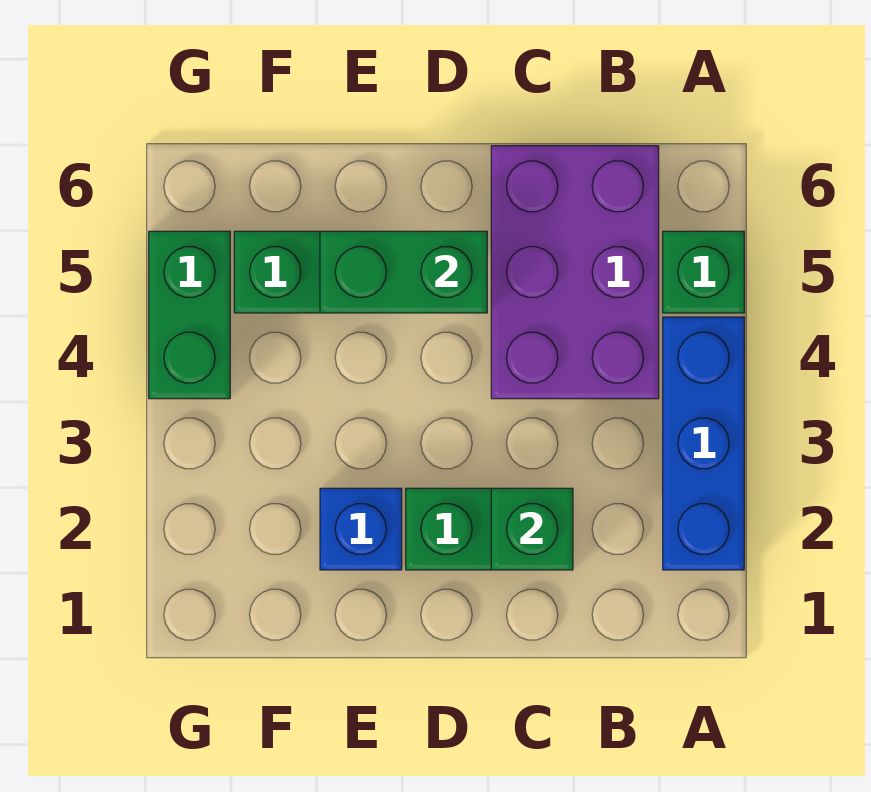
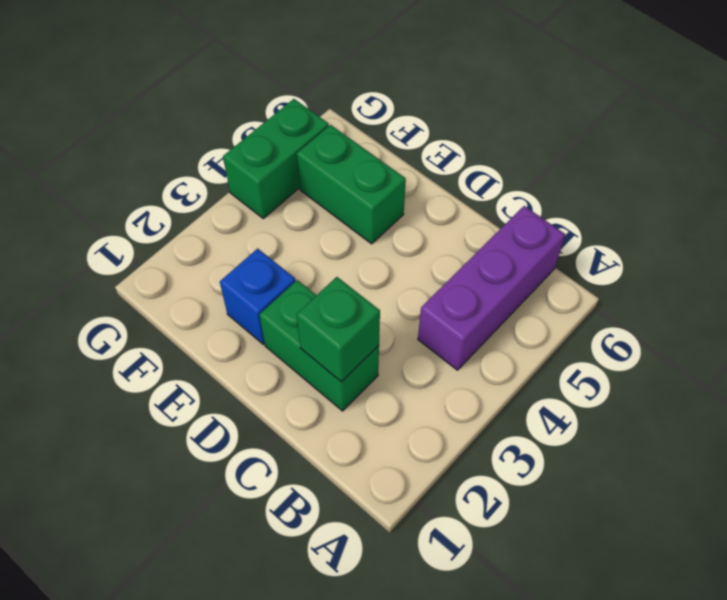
blue 1x3 brick [663,317,744,570] -> none
green 1x1 brick [663,231,744,313] -> none
purple 2x3 brick [491,146,659,399] -> purple 1x3 brick [418,206,565,370]
green 1x2 brick [320,231,487,313] -> none

